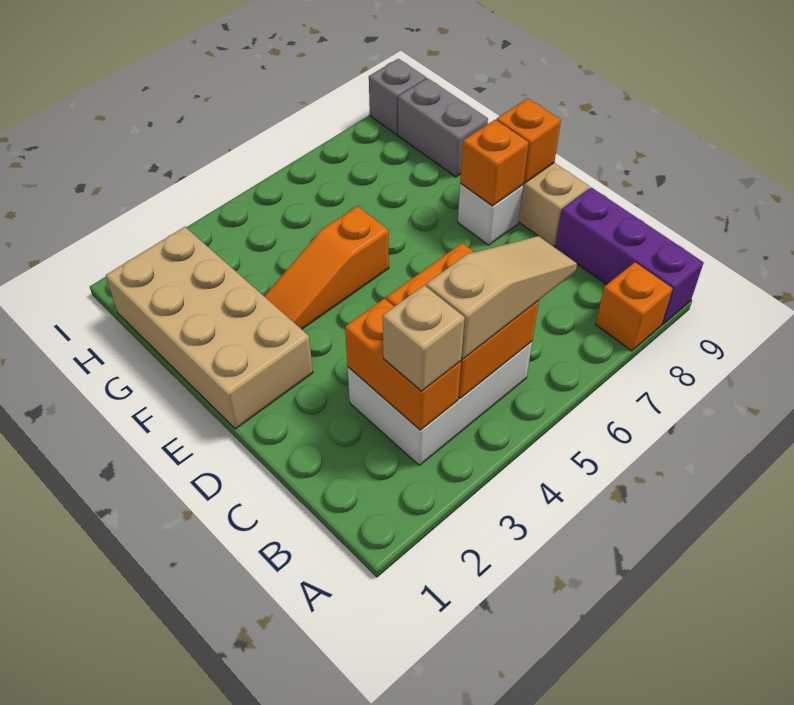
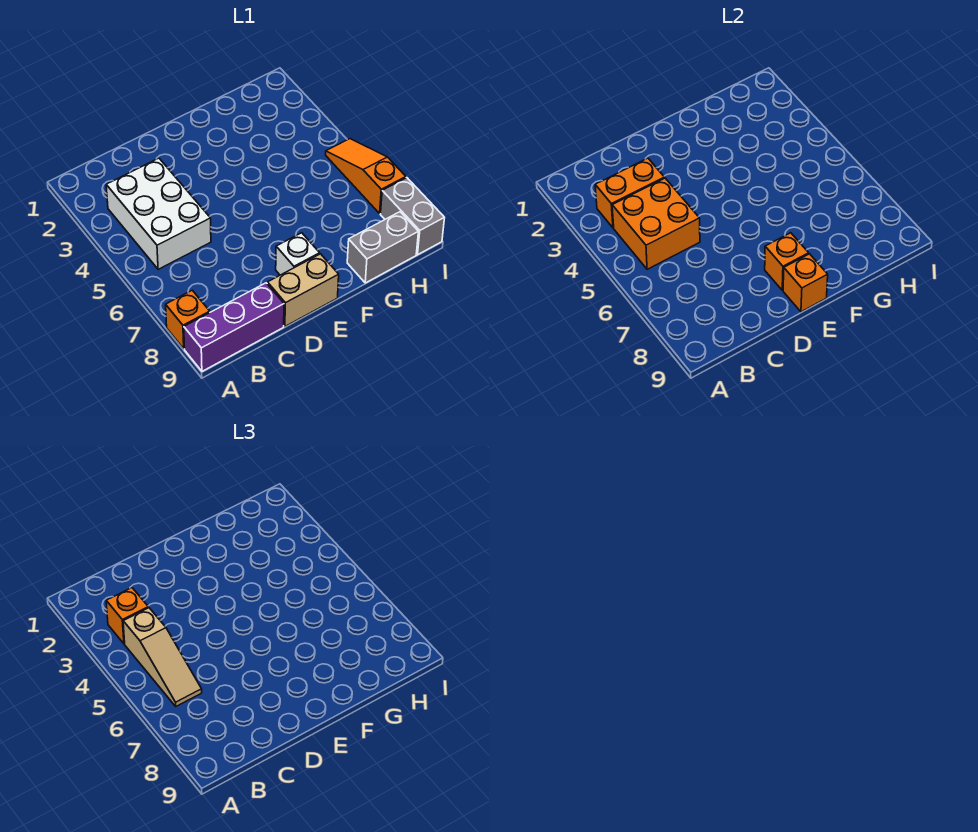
tan 1x1 brick [383,285,465,391] -> orange 1x1 brick [106,588,148,644]
tan 2x4 brick [106,227,313,429] -> none
orange 1x3 slope [264,206,389,329] -> orange 1x3 slope moved to [326,139,406,213]
grey 1x1 brick [369,59,426,135] -> grey 1x2 brick [381,178,444,255]

